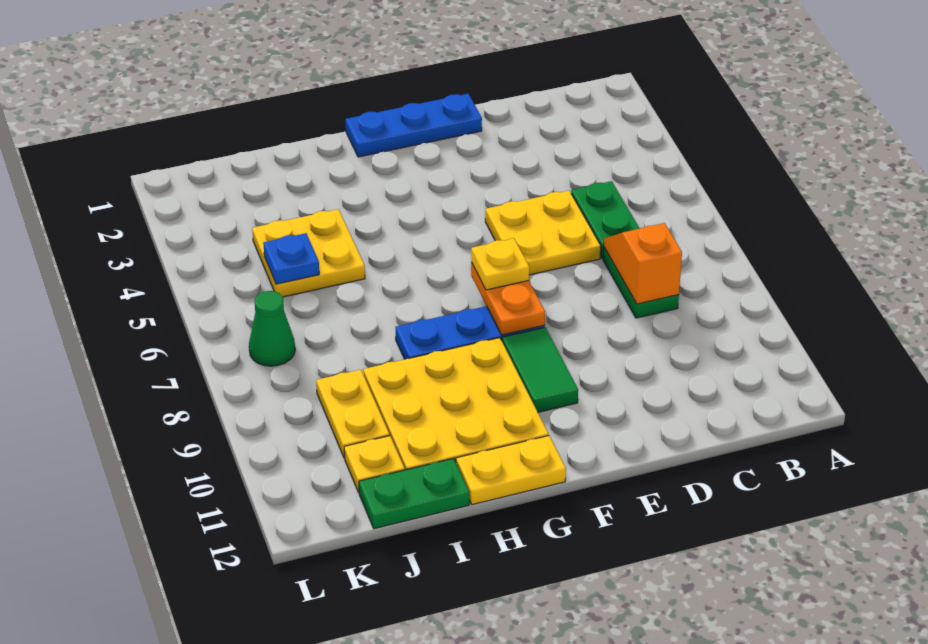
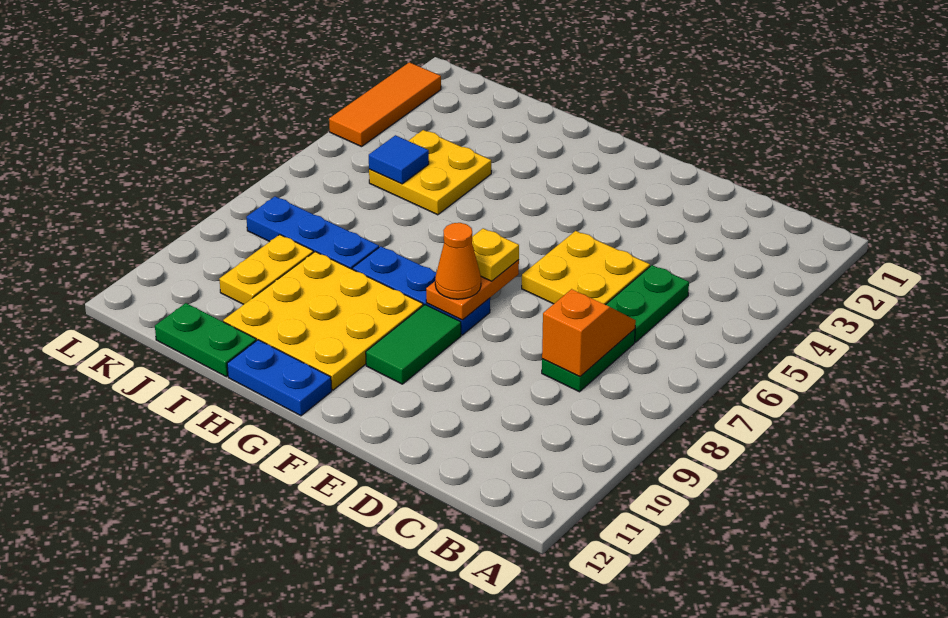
blue 1x3 plate [346,94,482,157] -> blue 1x3 plate moved to [246,196,379,269]
none -> orange 1x1 cone [435,223,481,299]
yellow 1x2 plate [456,436,566,505] -> blue 1x2 plate [227,340,332,416]
blue 1x1 plate [263,233,319,284] -> blue 1x1 tile [369,135,429,184]
yellow 1x1 plate [344,436,405,492] -> none
green 1x1 cone [249,291,295,366] -> none
none -> orange 1x3 tile [329,62,441,147]

